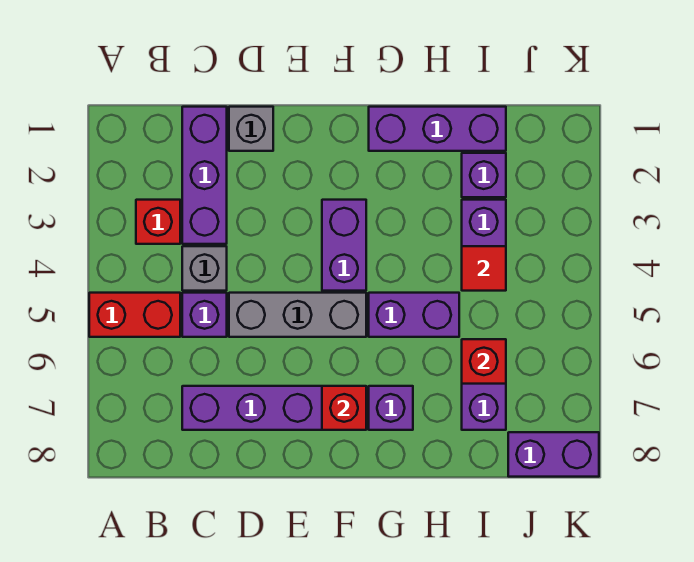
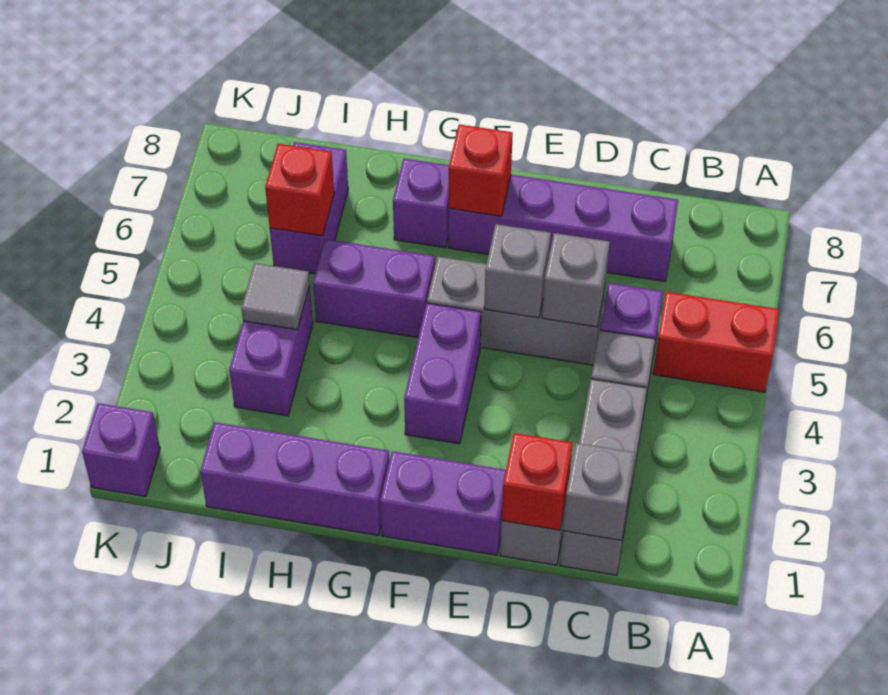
red 1x1 brick [136,200,180,244] -> red 1x1 brick moved to [502,433,573,530]
purple 1x3 brick [182,107,227,244] -> grey 1x3 brick [560,379,647,575]
none -> grey 1x1 brick [563,443,635,540]
none -> grey 1x1 brick [542,233,610,327]
none -> grey 1x1 brick [484,224,551,318]
purple 1x1 brick [462,153,506,197] -> purple 1x1 brick moved to [82,403,160,497]
red 1x1 tile [462,246,506,291] -> grey 1x1 tile [241,263,310,329]
purple 1x2 brick [508,432,599,477] -> purple 1x2 brick moved to [380,451,506,555]

